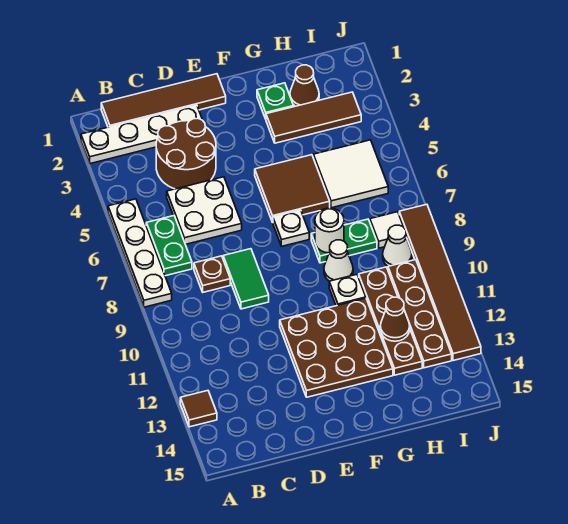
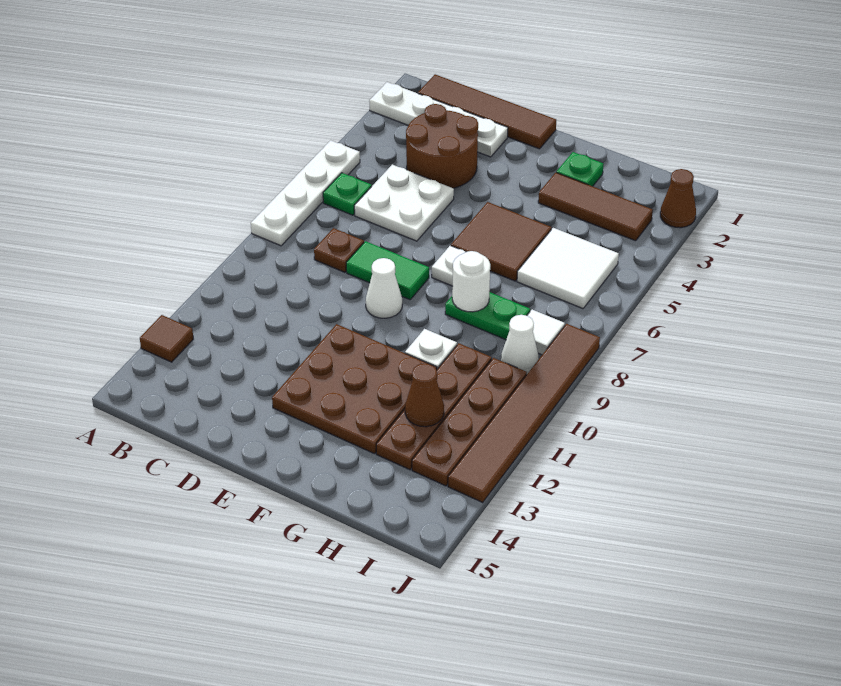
green 1x2 plate [146,216,192,276] -> green 1x1 plate [323,173,372,215]
green 1x2 tile [223,249,269,309] -> green 1x2 tile turned to [346,241,429,300]
white 1x1 cone [324,240,353,281] -> white 1x1 cone moved to [366,258,402,318]
brown 1x1 cone [290,65,319,106] -> brown 1x1 cone moved to [660,169,696,228]

